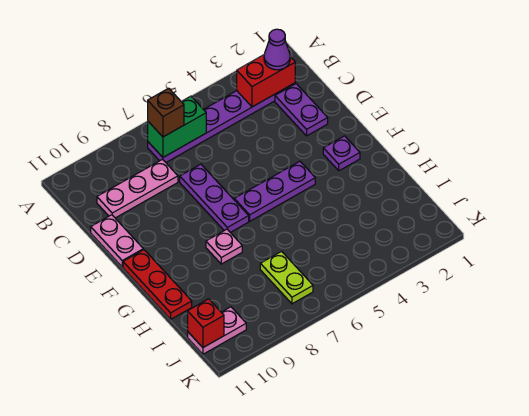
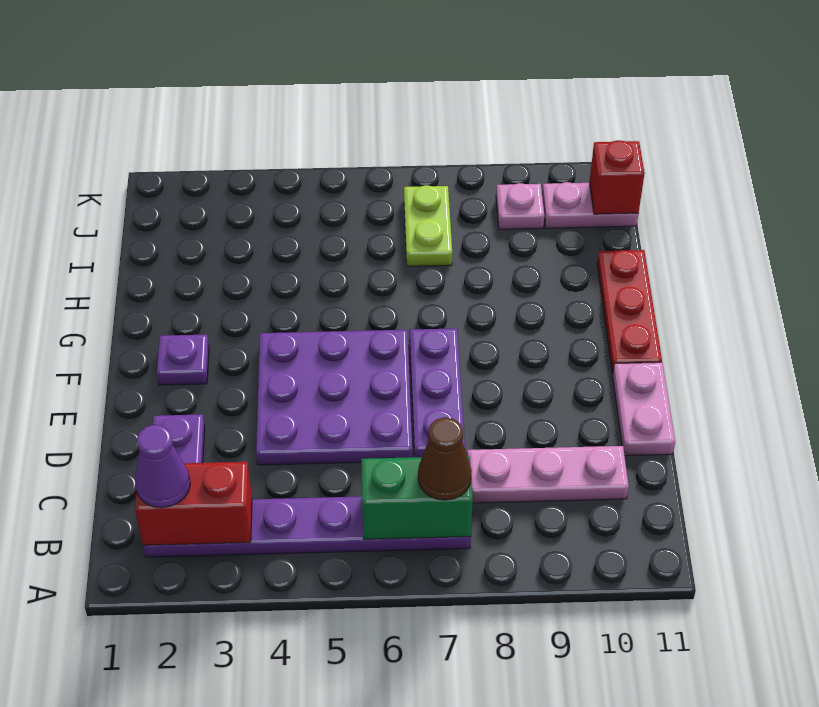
brown 1x1 brick [148,88,184,137] -> brown 1x1 cone [418,417,471,500]
purple 1x3 plate [234,161,315,221] -> purple 3x3 plate [256,330,412,465]
pink 1x1 plate [206,229,242,264] -> pink 1x1 plate moved to [496,183,544,229]

